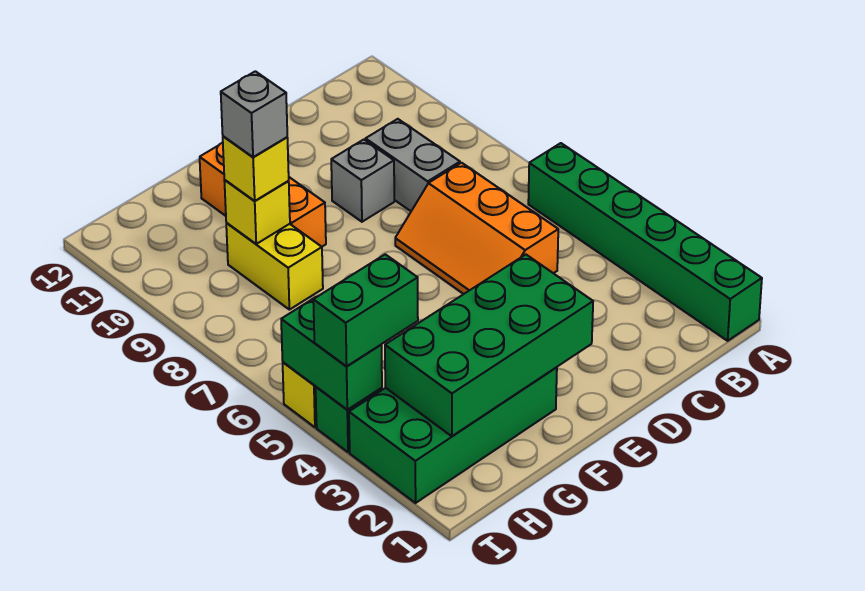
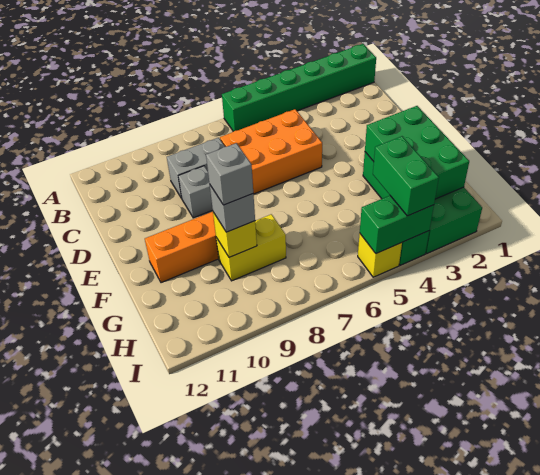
orange 2x3 slope [395,163,558,294] -> orange 2x3 brick [220,109,322,194]
green 2x4 brick [385,255,593,436] -> green 2x3 brick [365,106,469,199]
yellow 1x1 brick [223,136,289,201] -> grey 1x1 brick [210,185,255,232]

